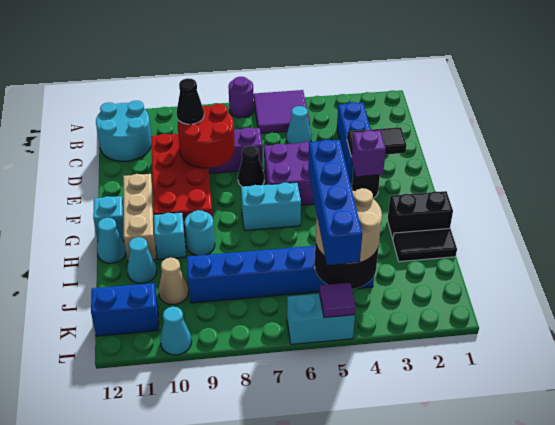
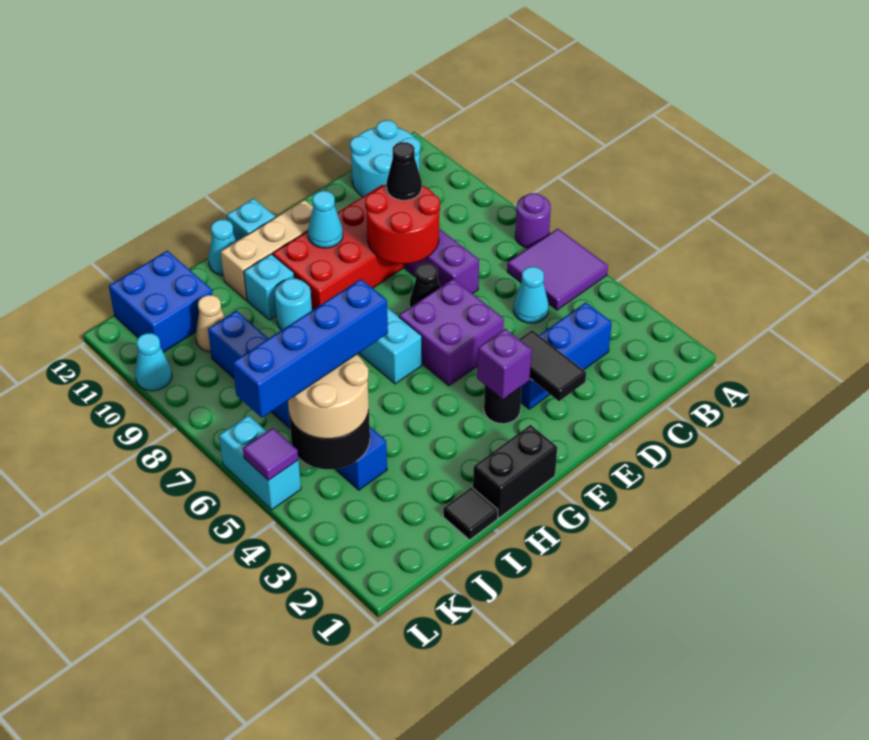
black 1x2 brick [387,191,453,239] -> black 1x2 brick turned to [473,425,557,518]
black 1x2 tile [393,228,457,262] -> black 1x1 tile [443,487,498,540]
cyan 1x1 cone [127,237,157,284] -> cyan 1x1 cone moved to [308,191,343,248]
blue 1x2 brick [91,283,159,336] -> blue 2x2 brick [109,251,213,352]

